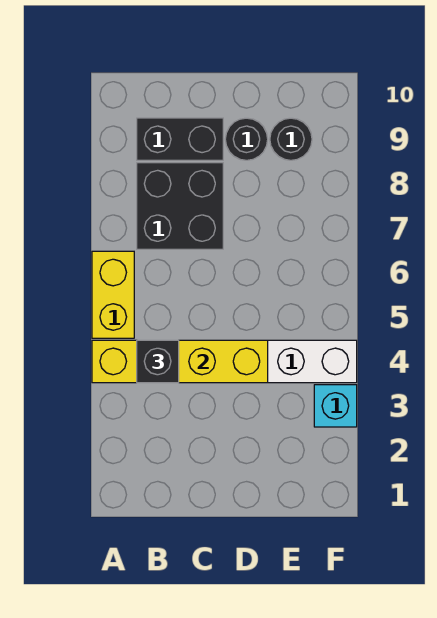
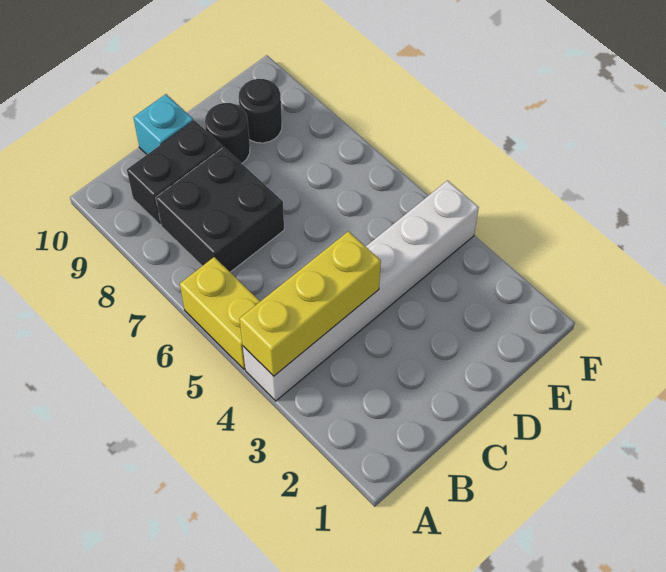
yellow 1x4 brick [92,340,268,383] -> yellow 1x3 brick [240,231,381,376]
black 1x1 brick [137,340,179,383] -> none
cyan 1x1 brick [314,385,357,427] -> cyan 1x1 brick moved to [133,94,193,154]

